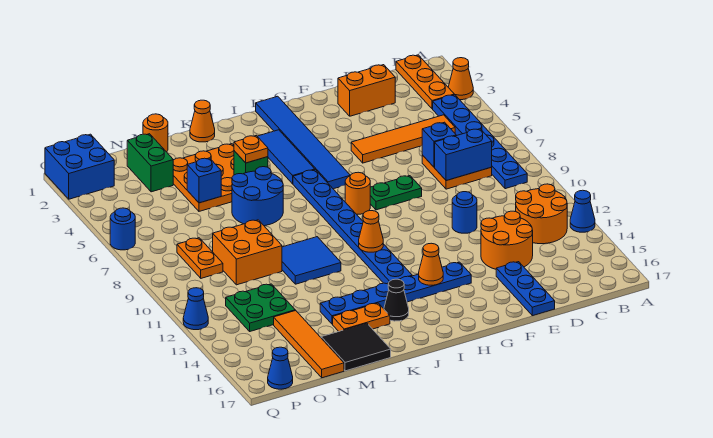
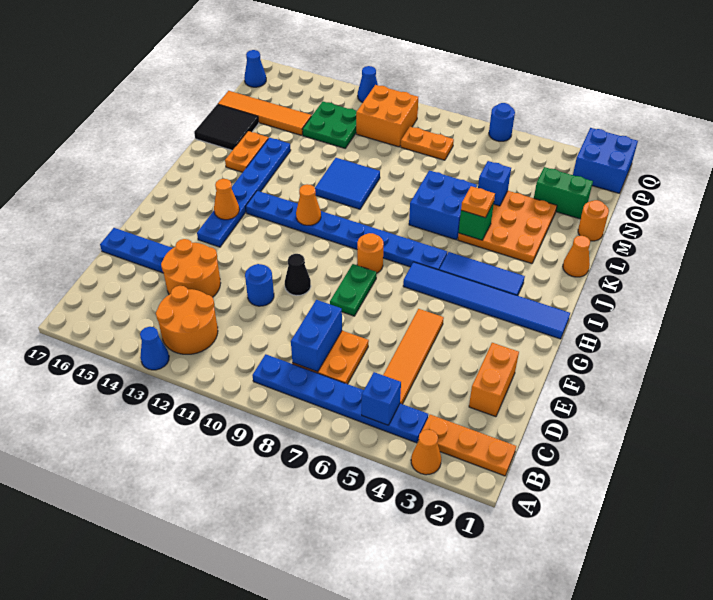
blue 1x1 brick [422,122,456,167] -> blue 1x1 brick moved to [362,372,401,425]
black 1x1 cone [384,279,409,321] -> black 1x1 cone moved to [285,254,311,296]
blue 2x2 round brick [232,167,283,226] -> blue 2x2 brick [409,170,477,240]
orange 2x2 brick [213,220,282,285] -> orange 2x2 brick moved to [356,85,418,147]

